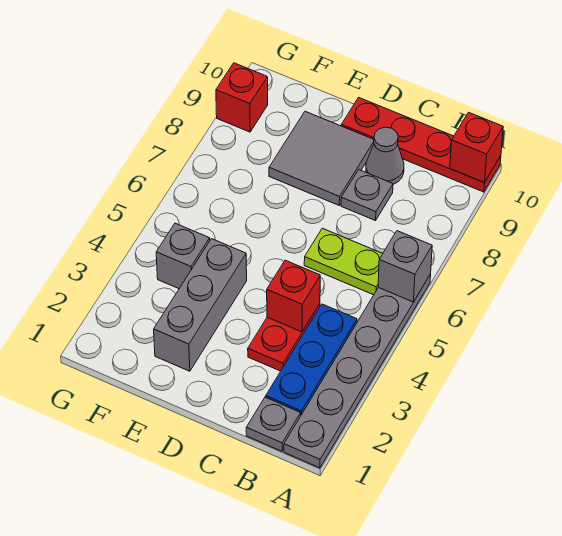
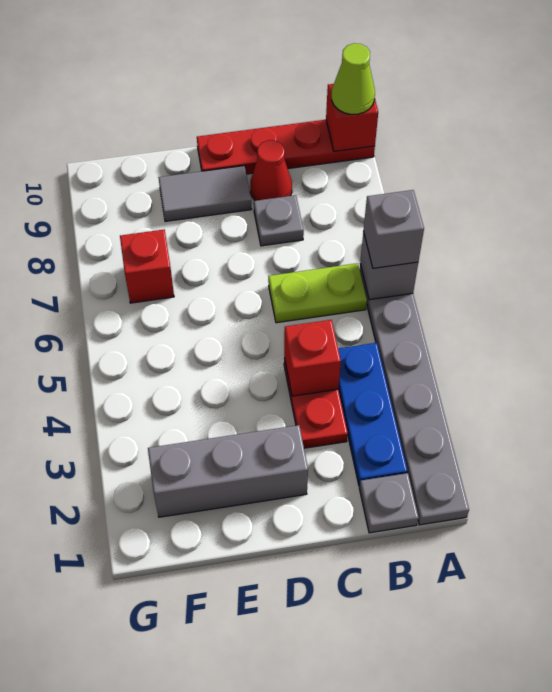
none -> lime 1x1 cone [332,43,375,114]
grey 1x1 cone [366,127,404,184] -> red 1x1 cone [250,140,292,201]
grey 2x2 tile [269,111,374,205] -> grey 1x2 tile [158,166,251,222]
grey 1x3 brick [154,239,247,371] -> grey 1x3 brick turned to [148,425,308,517]
grey 1x1 brick [156,223,210,289] -> grey 1x1 brick moved to [363,190,424,268]
red 1x1 brick [216,63,268,132] -> red 1x1 brick moved to [120,230,174,303]

